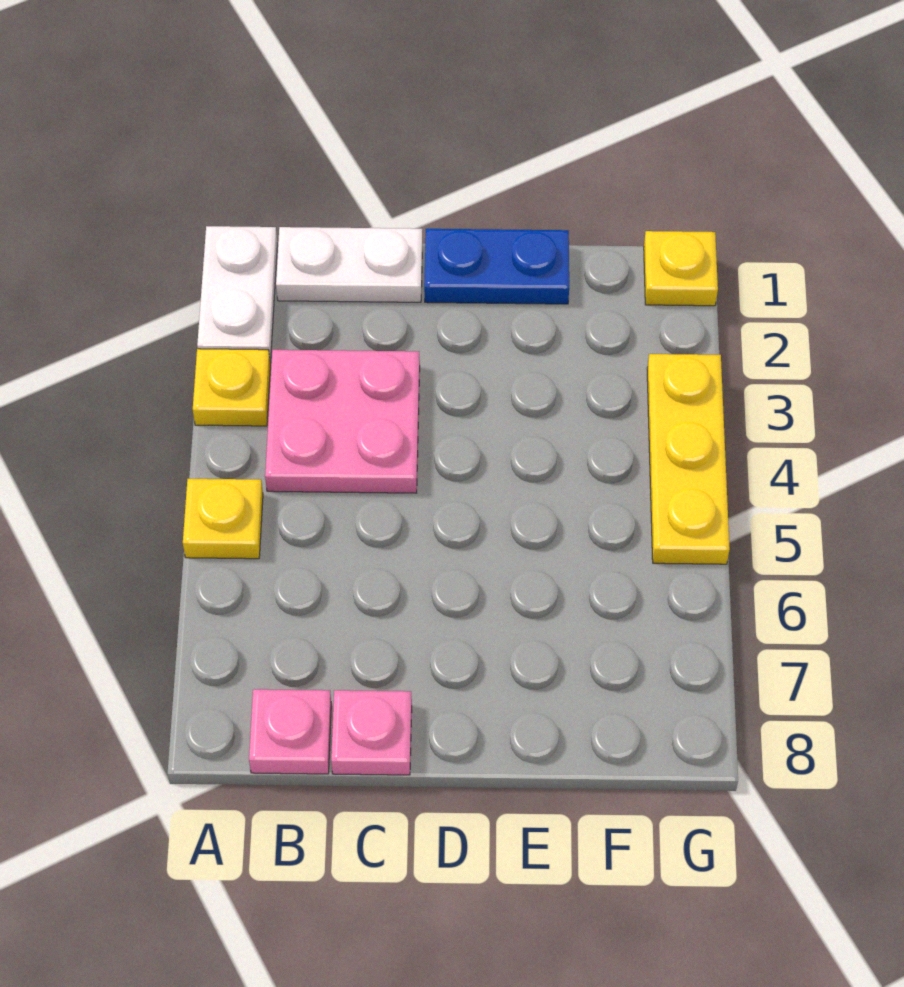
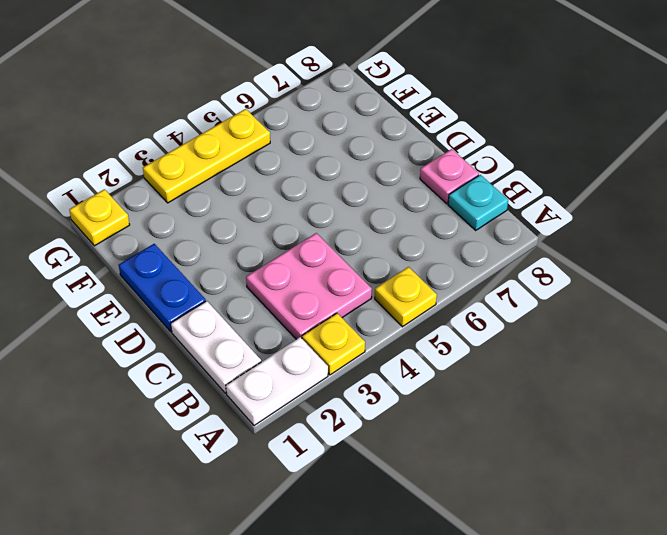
pink 1x1 plate [249,689,331,774] -> cyan 1x1 plate [448,175,508,230]

